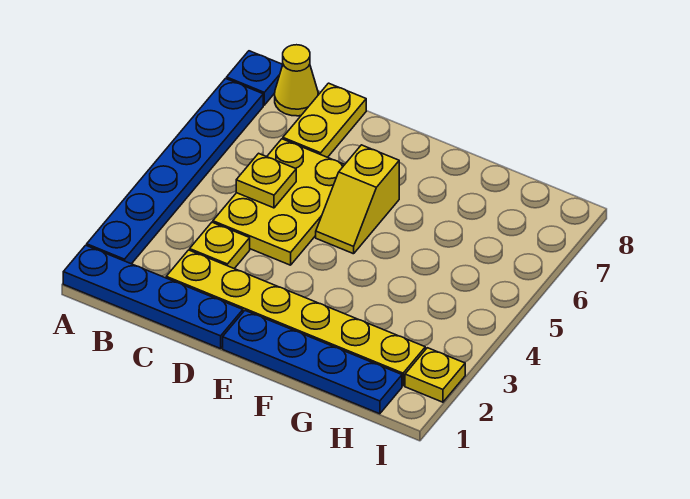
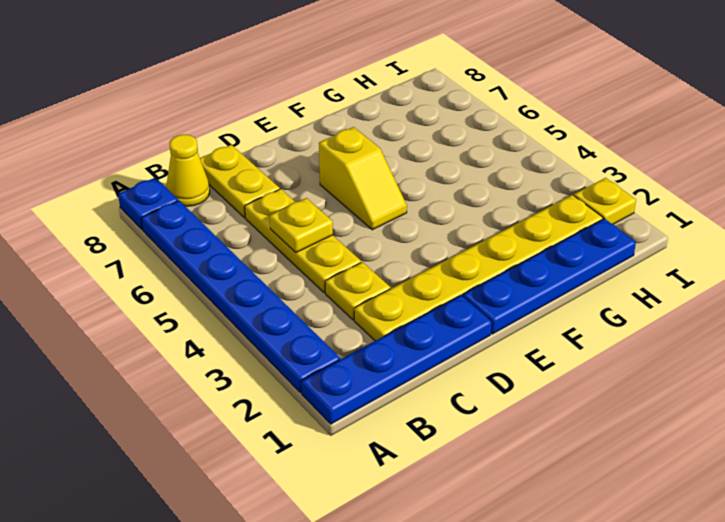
yellow 2x3 plate [213,139,345,265] -> yellow 1x3 plate [245,189,361,293]

